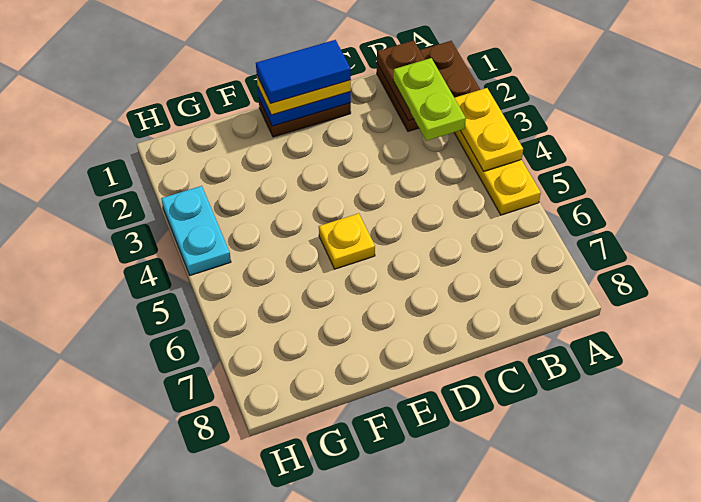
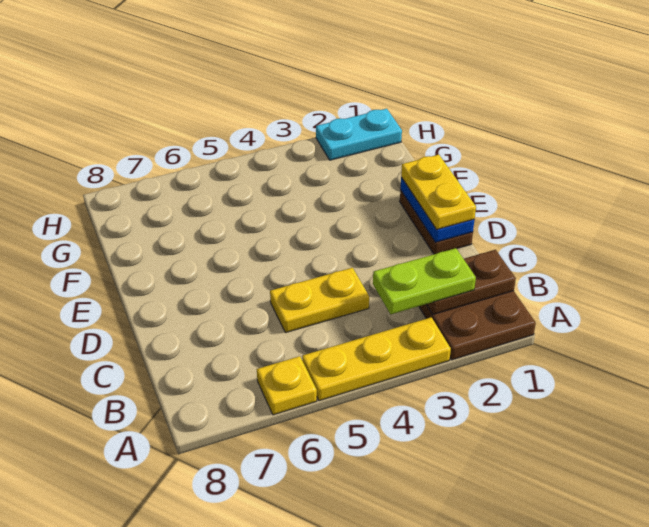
yellow 1x2 plate [455,88,523,171] -> yellow 1x2 plate moved to [270,268,369,333]
blue 1x2 tile [256,40,351,103] -> none
yellow 1x1 plate [319,213,375,269] -> yellow 1x1 plate moved to [257,356,317,415]
cyan 1x2 plate [161,186,231,275] -> cyan 1x2 plate moved to [316,109,402,160]

